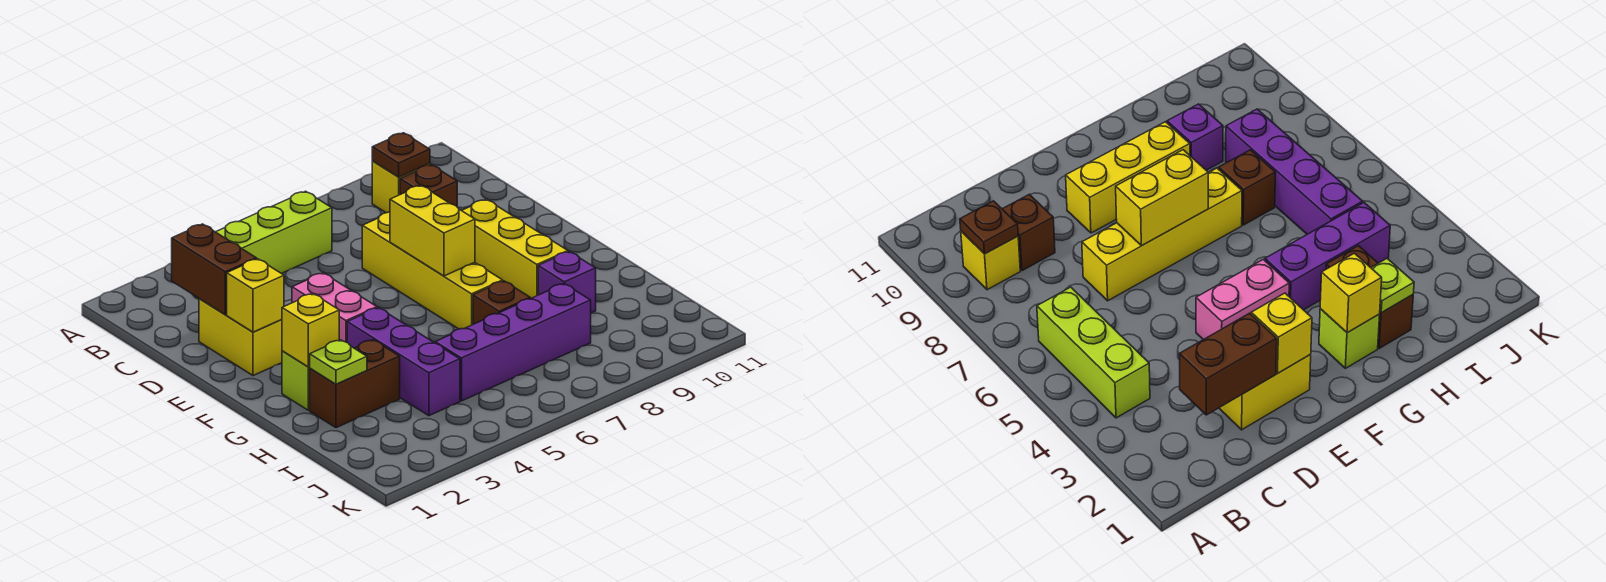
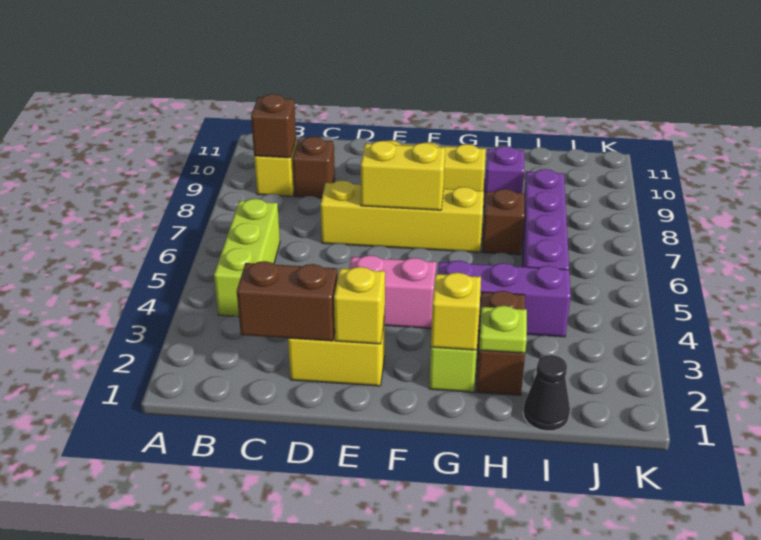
brown 1x1 plate [372,133,430,177] -> brown 1x1 brick [251,94,296,158]
none -> black 1x1 cone [523,355,570,431]

